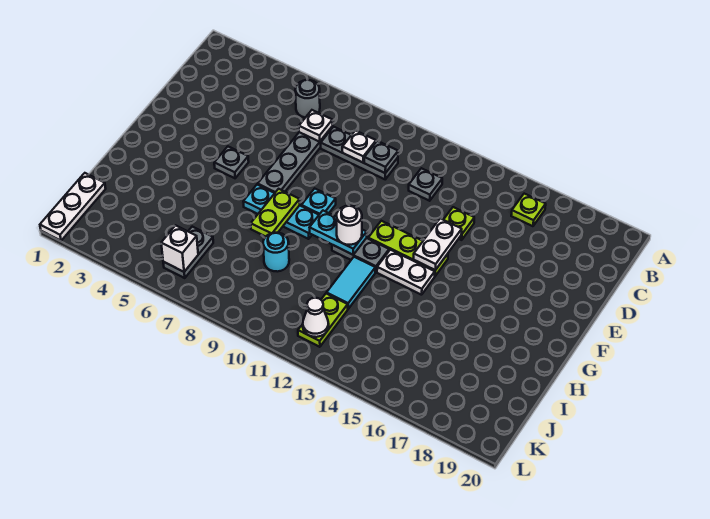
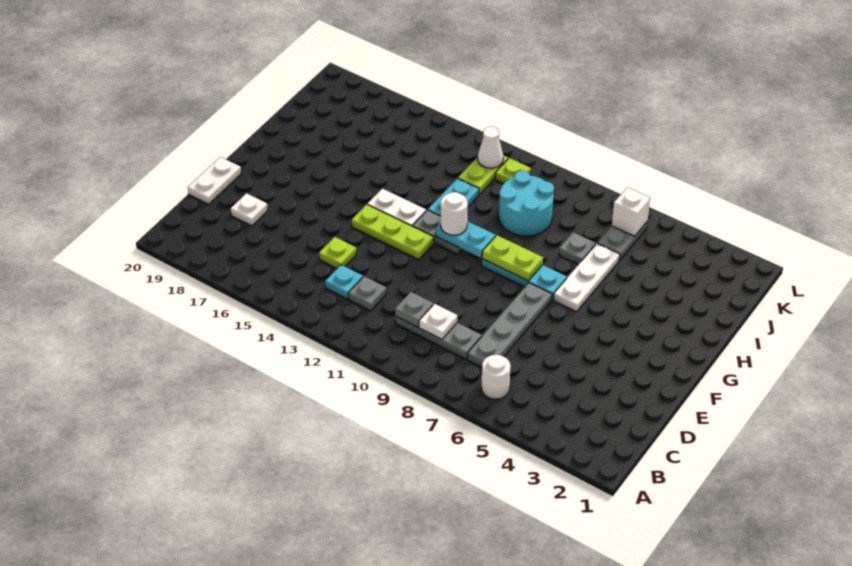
grey 1x1 round brick [295,80,320,118] -> white 1x1 round brick [481,355,511,399]
lime 1x1 plate [511,194,546,226] -> lime 1x1 plate moved to [495,158,531,184]
white 1x1 plate [299,110,333,142] -> white 1x1 plate moved to [231,193,268,226]
white 1x2 plate [414,218,462,270] -> white 1x2 plate moved to [188,157,241,204]
grey 1x1 plate [214,147,249,178] -> grey 1x1 plate moved to [559,232,596,265]
cyan 1x1 plate [301,189,336,214] -> cyan 1x1 plate moved to [325,265,363,299]
lime 1x2 plate [251,189,300,237] -> lime 1x2 plate turned to [482,235,543,281]
cyan 1x2 tile [327,257,375,309] -> cyan 1x2 plate [428,178,479,216]
cyan 1x1 round brick [263,233,289,272] -> cyan 2x2 round brick [499,171,554,236]
white 1x3 plate [40,173,106,241] -> white 1x3 plate moved to [553,244,620,312]

